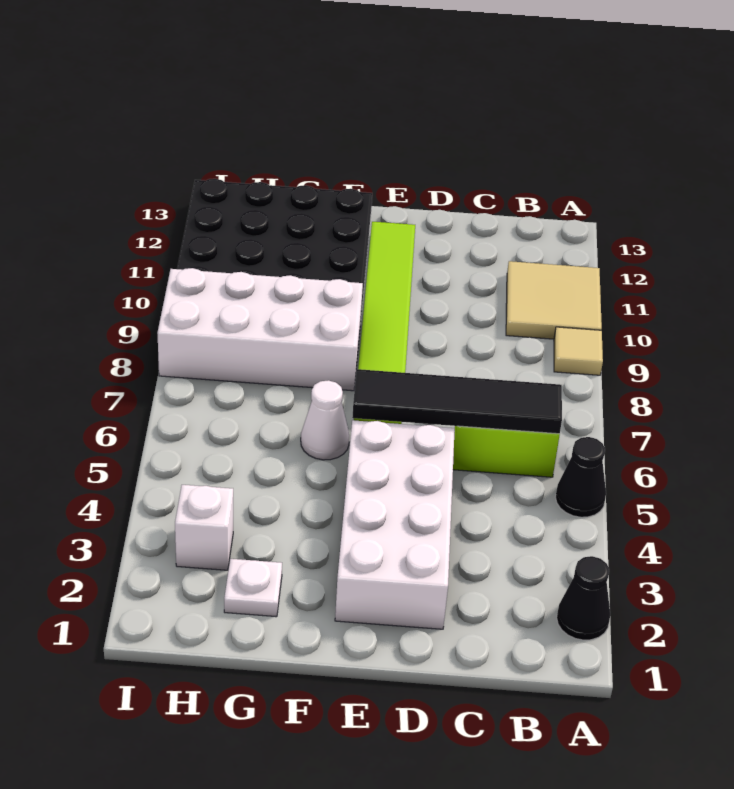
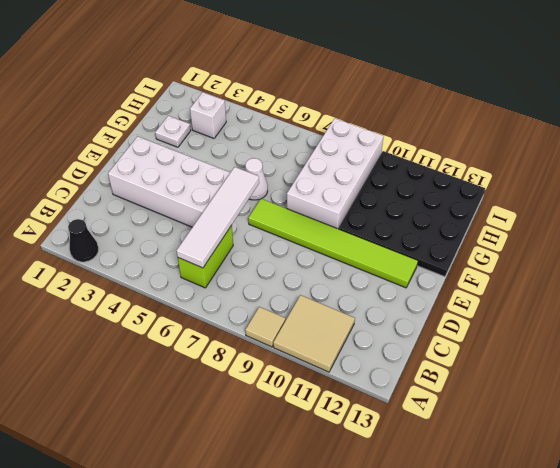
black 1x1 cone [555,437,606,517] -> none
black 1x4 tile [352,369,562,434] -> white 1x4 tile [177,167,259,268]

